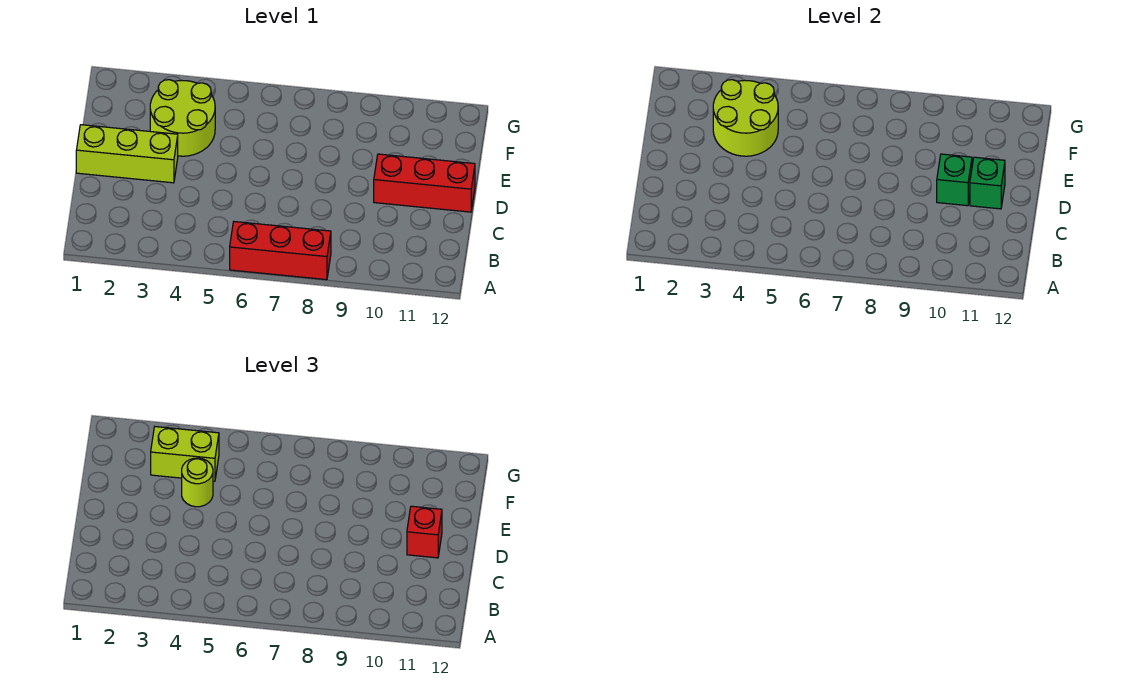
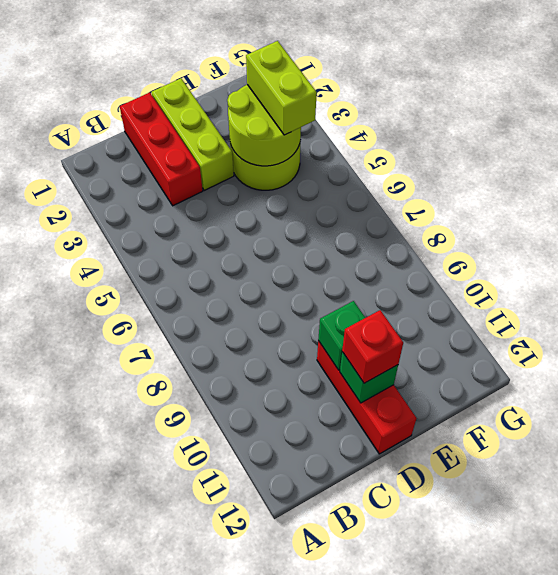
red 1x3 brick [230,222,331,280] -> red 1x3 brick moved to [120,92,203,206]
lime 1x1 round brick [182,458,213,507] -> none

